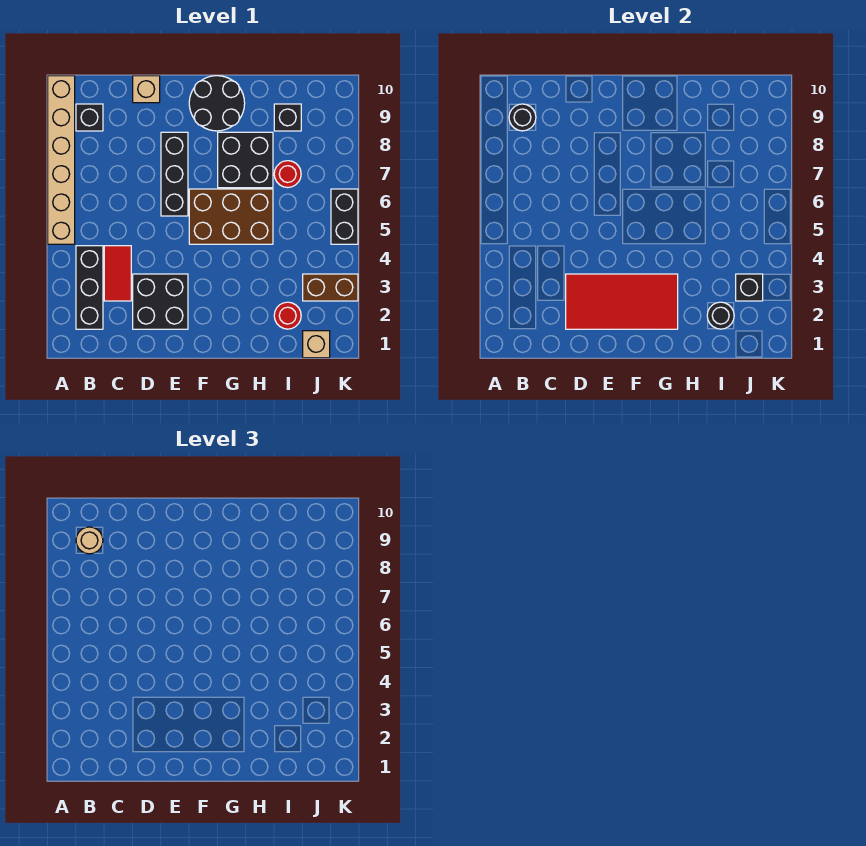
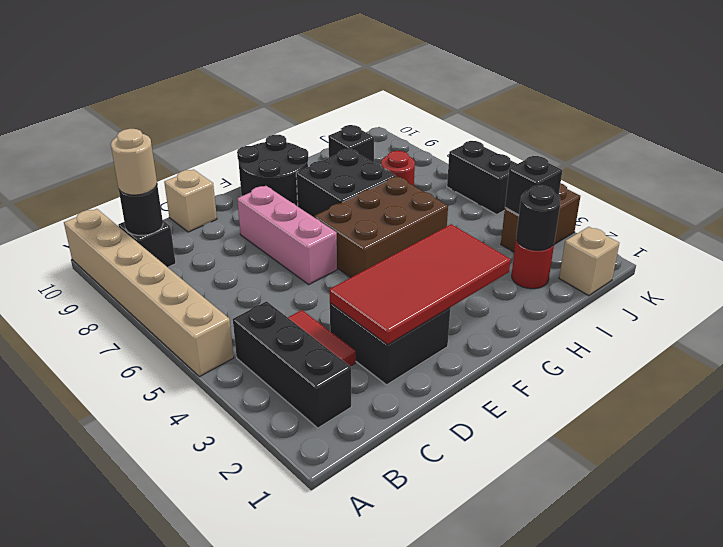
black 1x3 brick [161,132,188,216] -> pink 1x3 brick [237,186,337,284]

